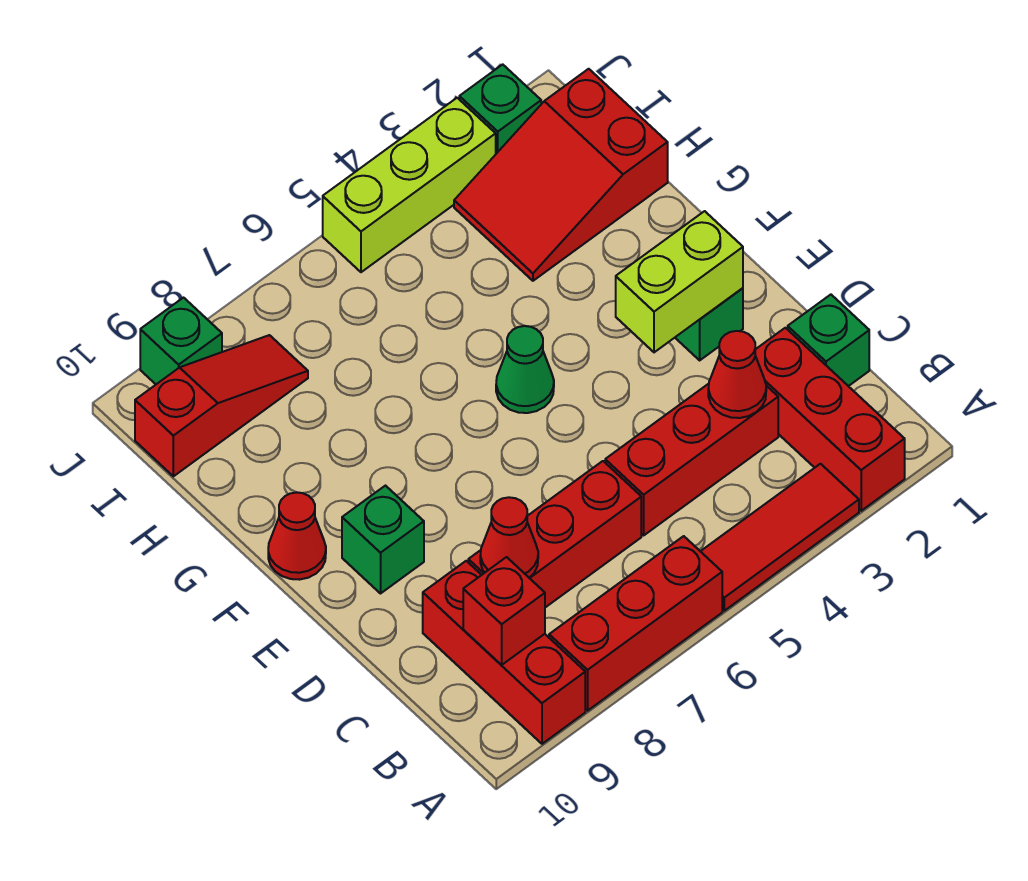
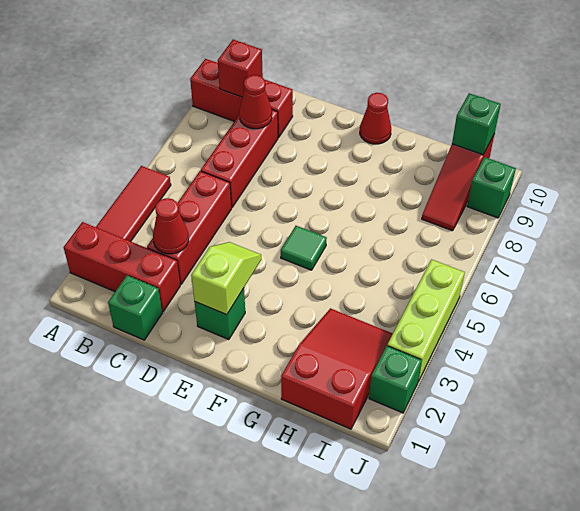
red 1x3 brick [549,536,722,711] -> none
lime 1x2 brick [616,211,743,352] -> lime 1x2 slope [191,242,261,315]
green 1x1 brick [342,486,424,593] -> green 1x1 brick moved to [452,93,501,155]
green 1x1 cone [496,326,554,413] -> green 1x1 tile [281,226,327,270]

